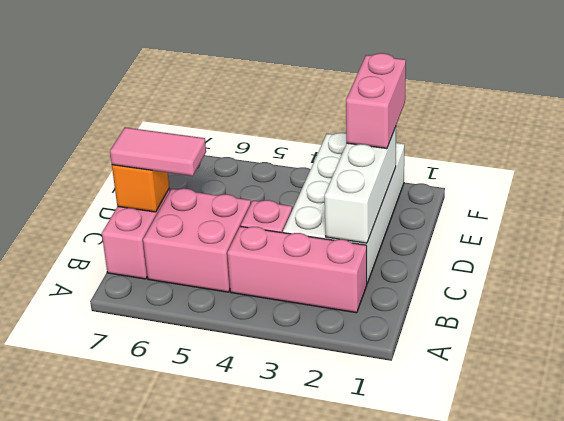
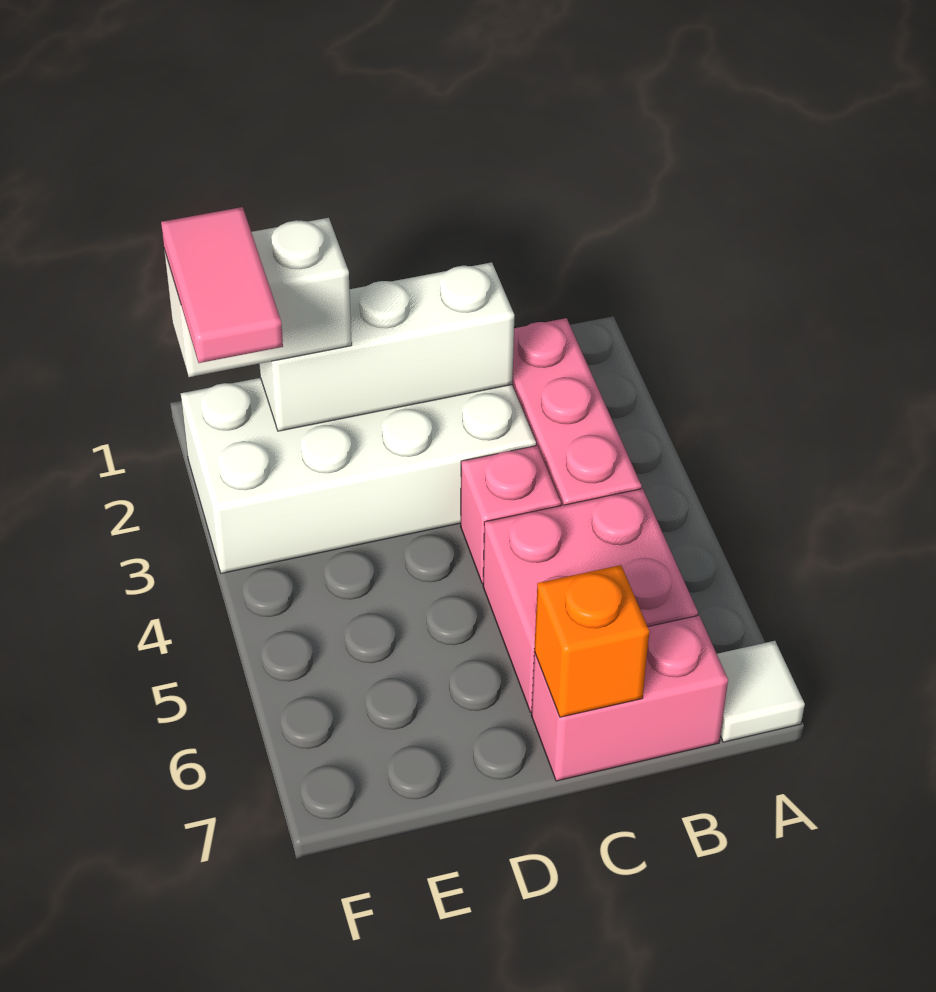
none -> white 1x1 tile [717,641,805,742]
pink 1x2 tile [110,127,206,176] -> pink 1x2 tile moved to [161,207,283,363]
pink 1x2 brick [346,53,406,149] -> white 1x2 brick [164,218,352,377]

